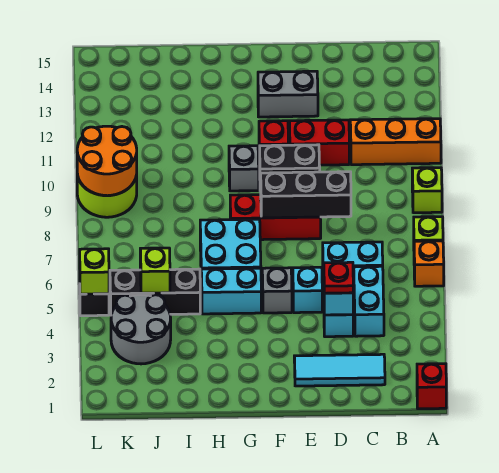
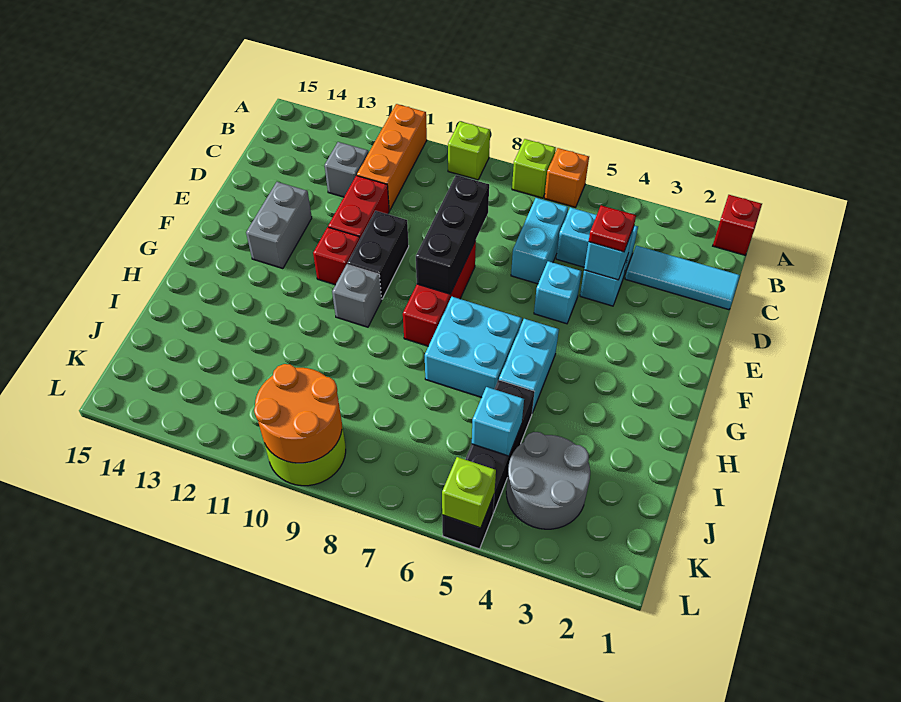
cyan 1x3 tile [294,354,385,386] -> cyan 1x3 tile turned to [625,246,740,310]
grey 1x1 brick [262,268,292,313] -> grey 1x1 brick moved to [325,142,369,197]
lime 1x1 brick [140,248,170,293] -> cyan 1x1 brick [472,387,524,456]

